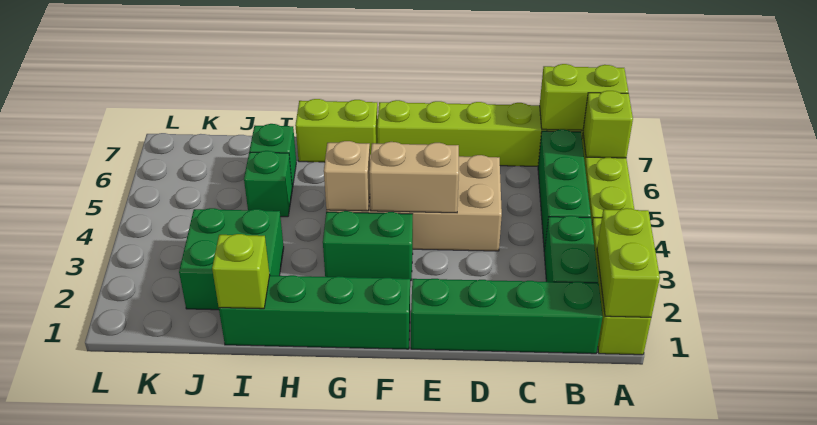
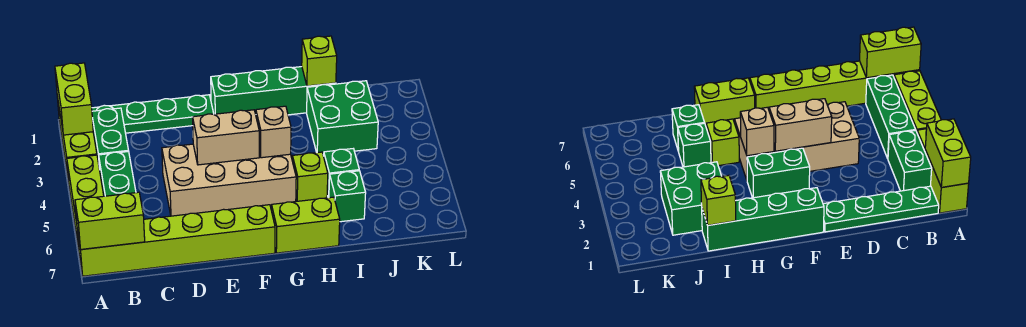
lime 1x1 brick [583,91,633,158] -> lime 1x1 brick moved to [292,152,328,201]
green 1x4 brick [411,279,603,354] -> green 1x4 plate [92,95,214,133]

